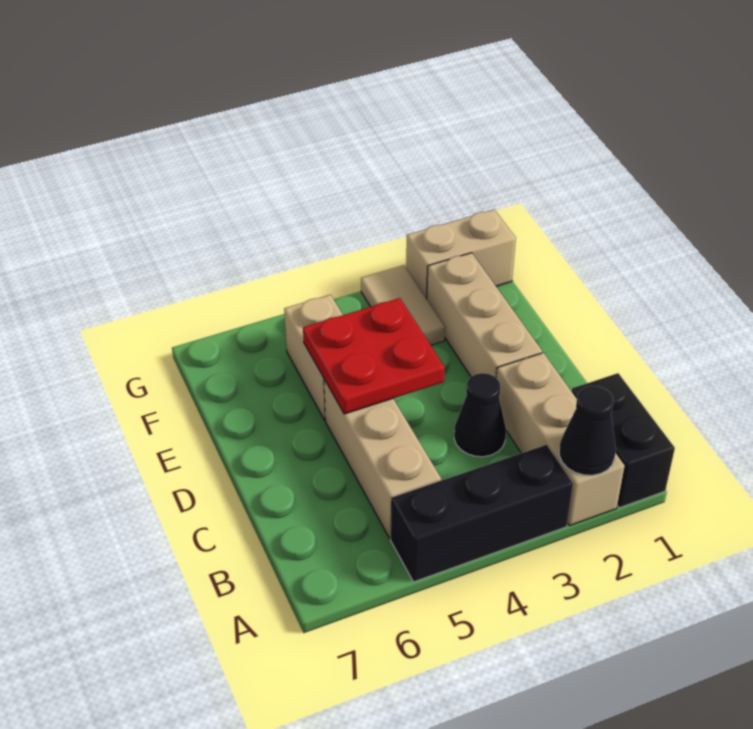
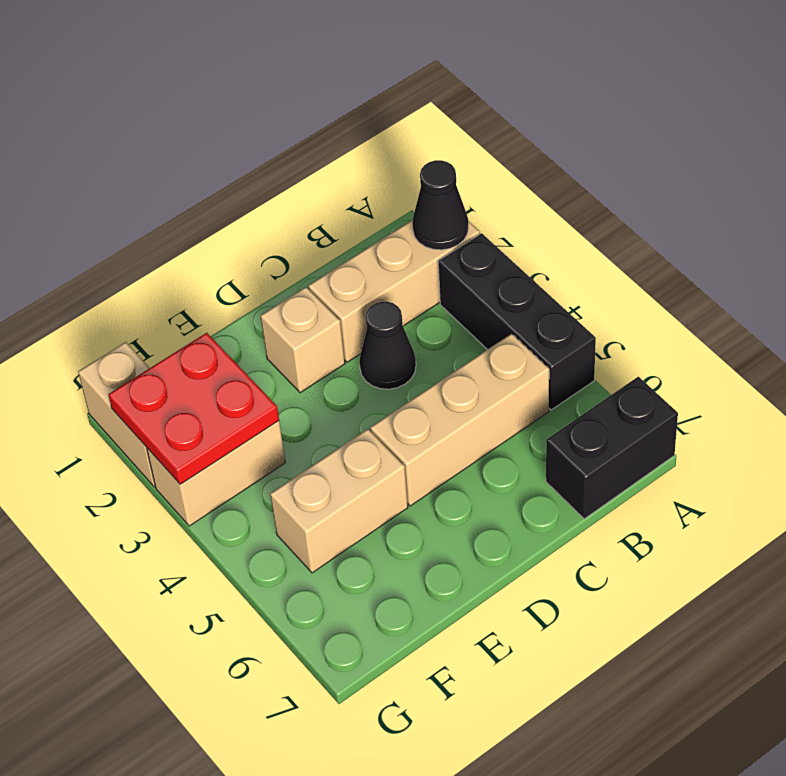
black 1x2 brick [572,373,675,508] -> black 1x2 brick moved to [546,377,678,519]
tan 1x3 brick [427,253,542,377] -> tan 1x1 brick [261,287,345,393]
red 2x2 plate [303,298,445,414] -> red 2x2 plate moved to [108,333,279,484]
tan 1x2 tile [361,265,445,345] -> tan 1x2 brick [147,421,285,526]

